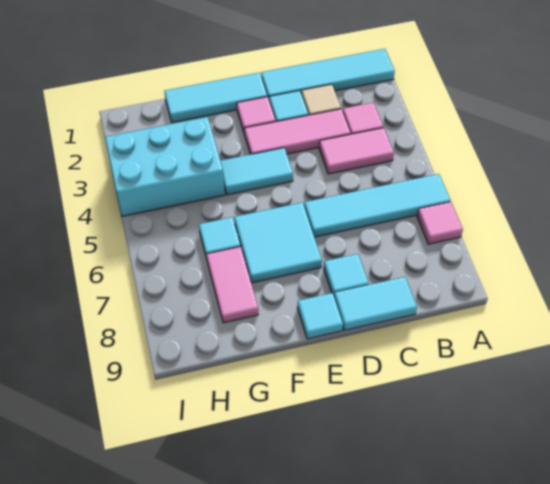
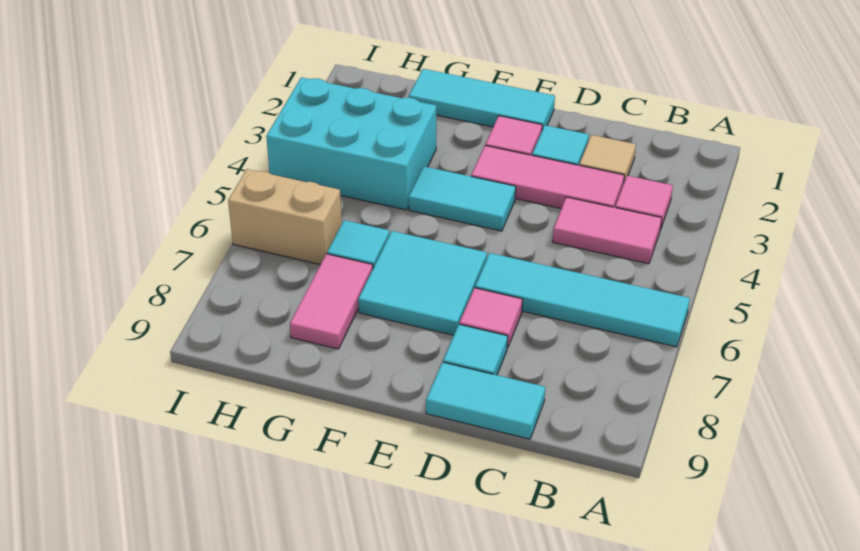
cyan 1x4 tile [261,49,395,99] -> none
pink 1x1 tile [417,202,463,244] -> pink 1x1 tile moved to [459,288,523,348]
cyan 1x1 tile [297,293,343,339] -> none
none -> tan 1x2 brick [228,169,342,265]

